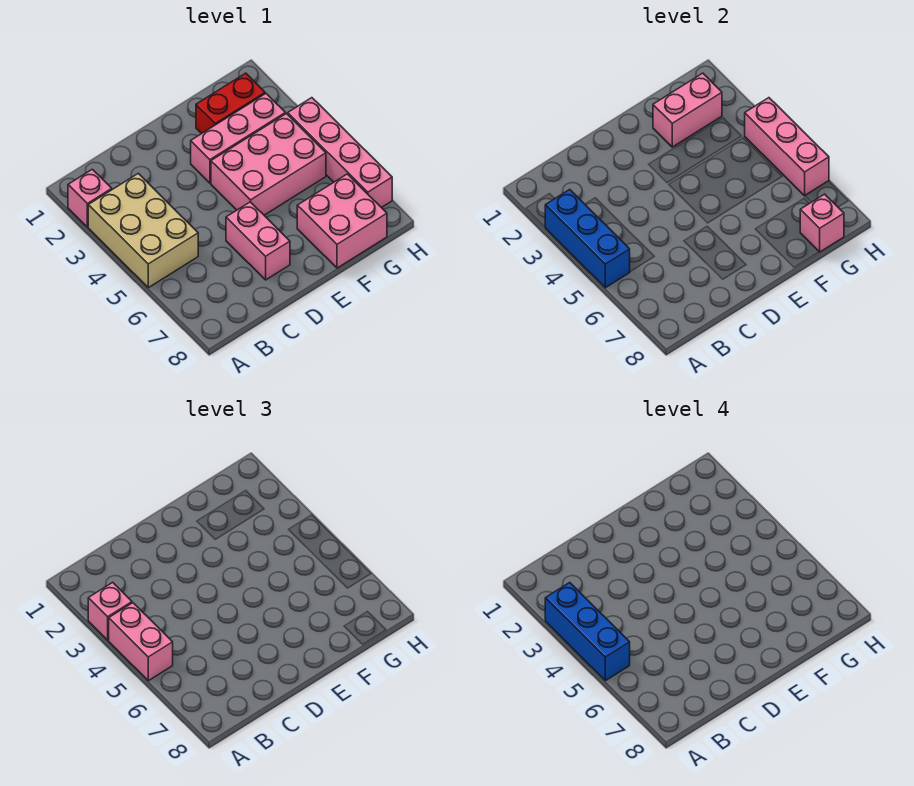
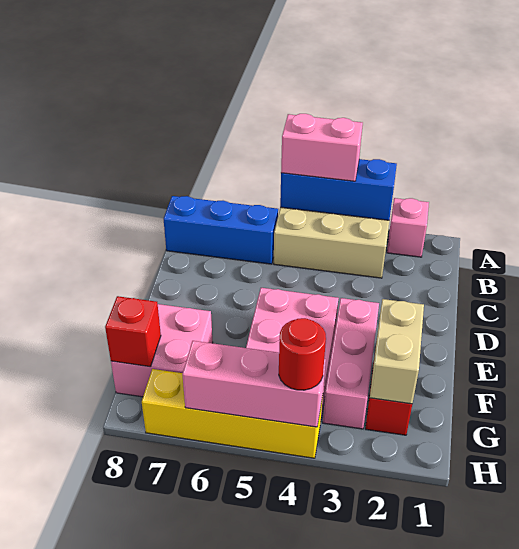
pink 1x1 brick [88,582,132,640] -> none
blue 1x3 brick [545,582,630,681] -> blue 1x3 brick moved to [164,196,278,264]
pink 1x2 brick [226,202,290,280] -> none
pink 1x2 brick [653,73,722,147] -> tan 1x2 brick [370,299,424,404]
pink 1x1 brick [800,194,844,252] -> red 1x1 brick [105,296,161,367]
pink 1x4 brick [288,98,392,208] -> yellow 1x4 brick [142,369,323,458]
none -> red 1x1 round brick [279,318,326,390]

